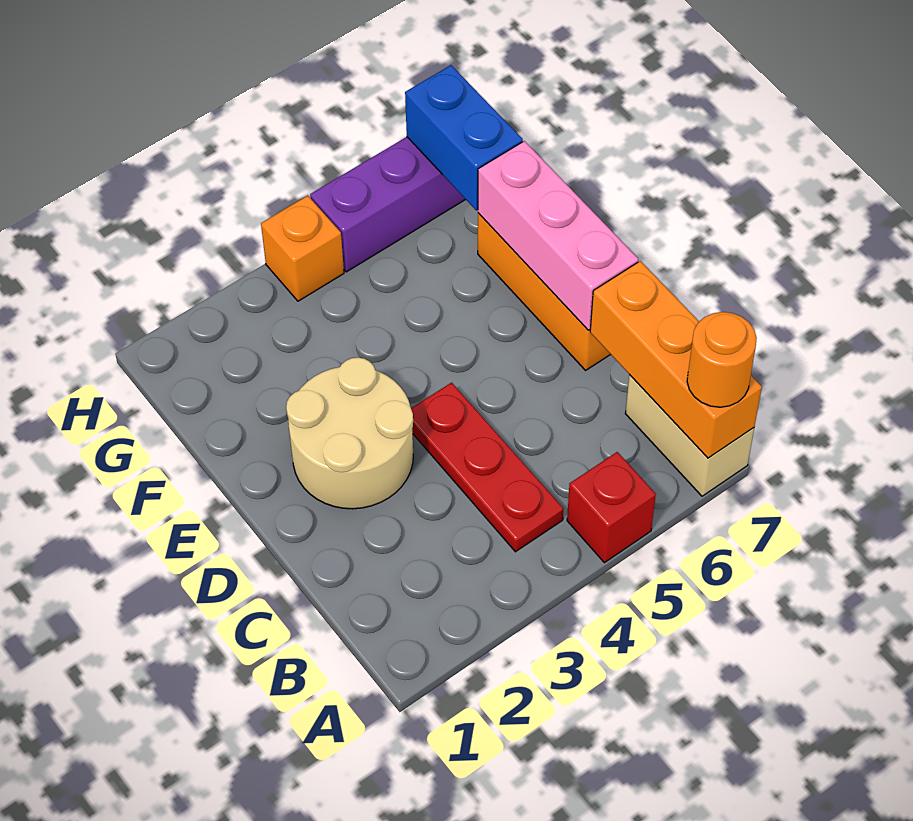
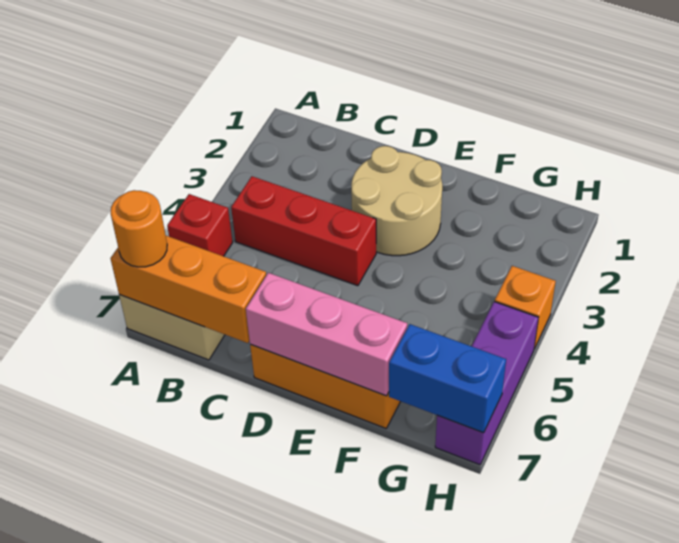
red 1x3 plate [411,383,563,552] -> red 1x3 brick [231,176,376,286]

